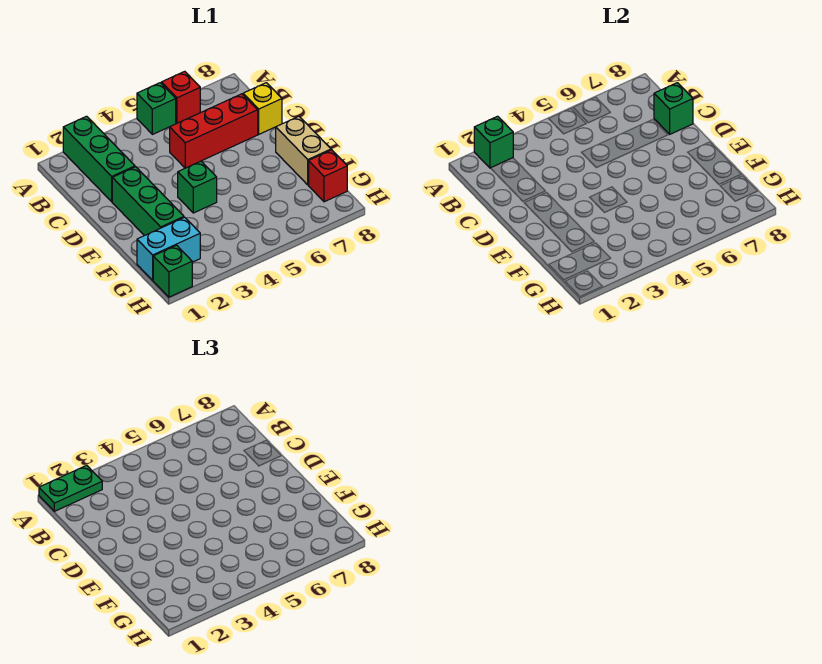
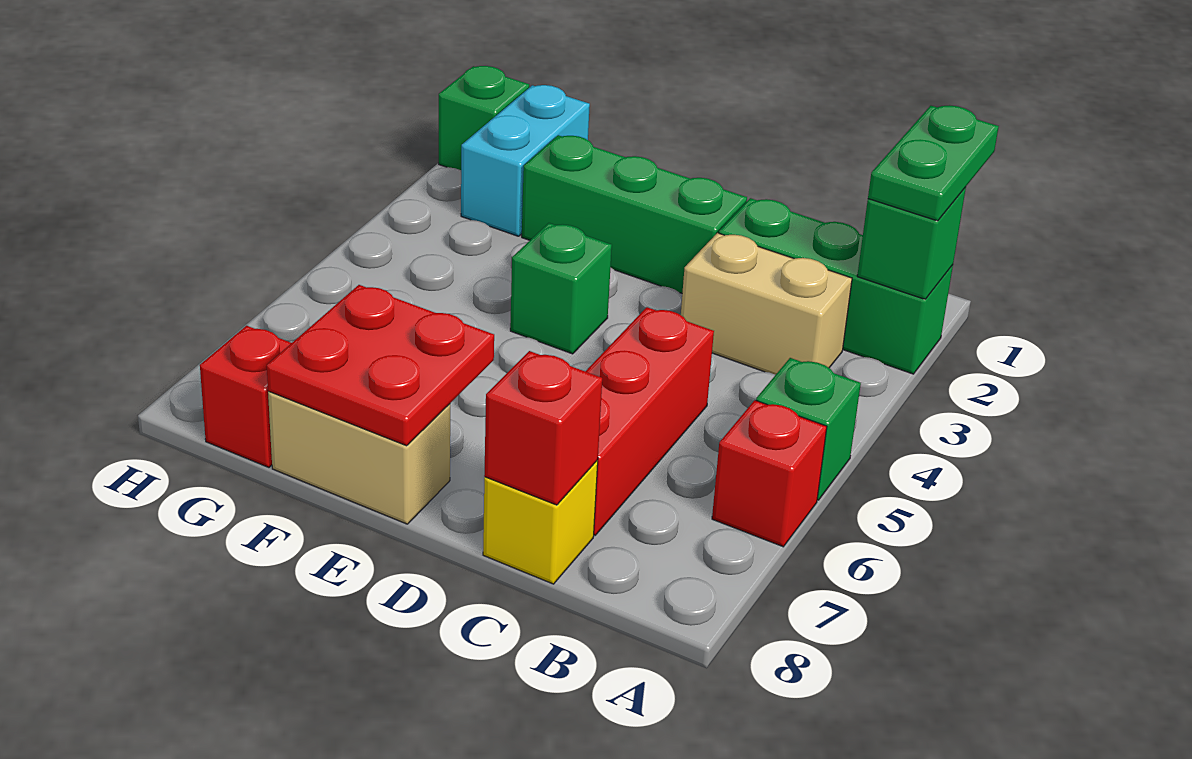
none -> tan 1x2 brick [681,233,852,375]
green 1x1 brick [654,83,693,134] -> red 1x1 brick [484,351,602,505]
none -> red 2x2 plate [267,285,494,446]

